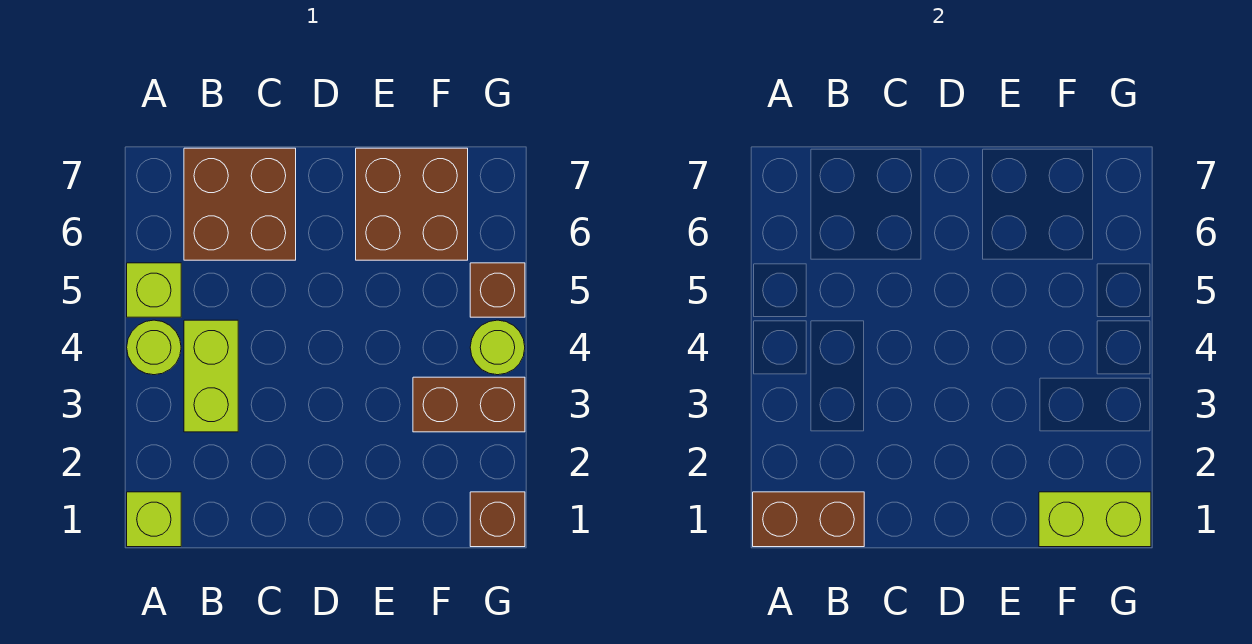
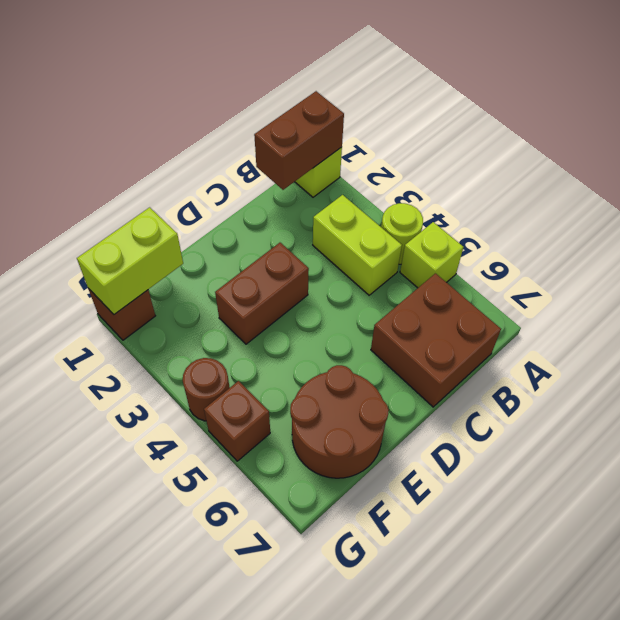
brown 2x2 brick [356,148,468,260] -> brown 2x2 round brick [290,365,389,478]
brown 1x2 brick [413,377,525,432] -> brown 1x2 brick moved to [215,243,309,344]
lime 1x1 round brick [470,320,525,375] -> brown 1x1 round brick [183,358,230,421]

